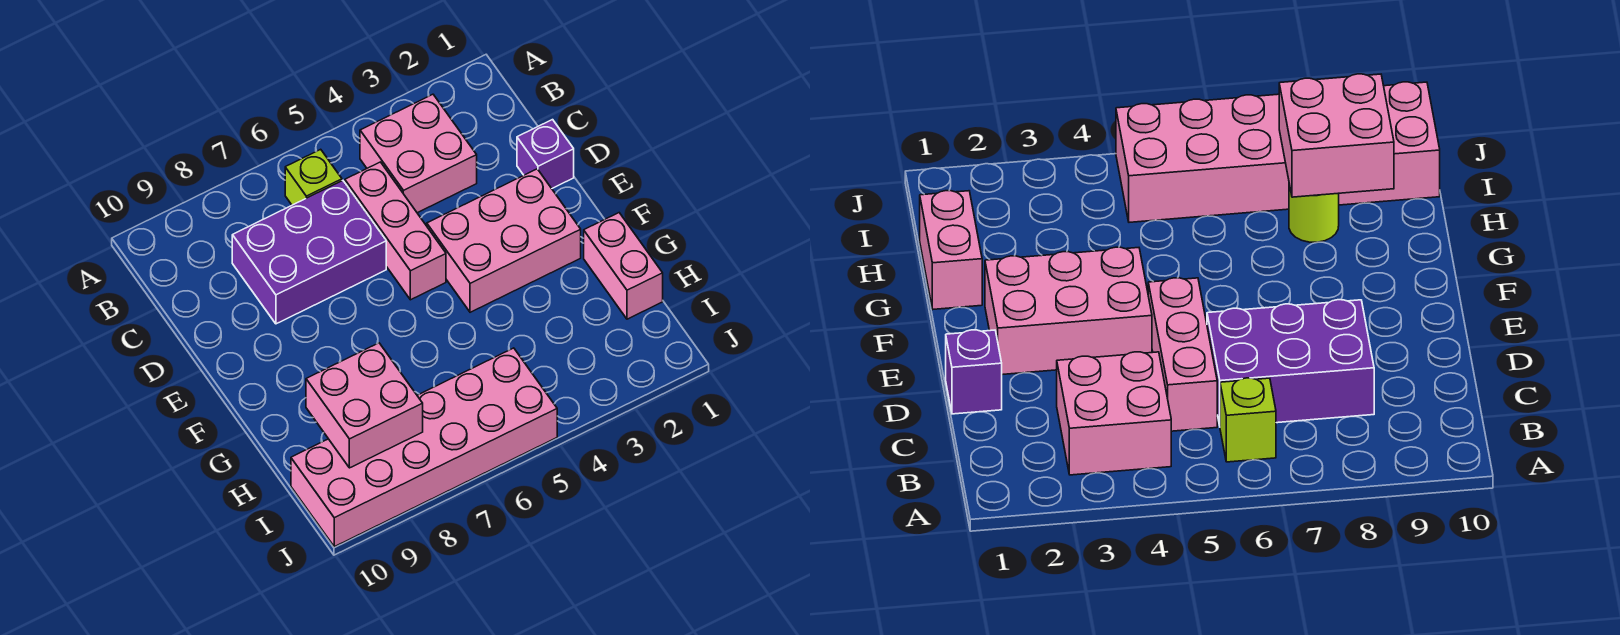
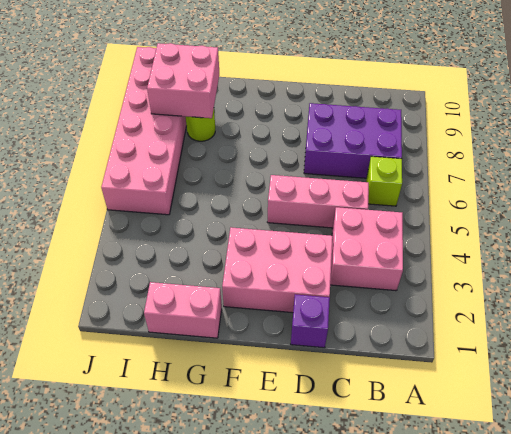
purple 2x3 brick [232,181,386,324] -> purple 2x3 brick turned to [304,103,402,178]
pink 2x3 brick [427,169,581,312] -> pink 2x3 brick turned to [222,227,333,313]

